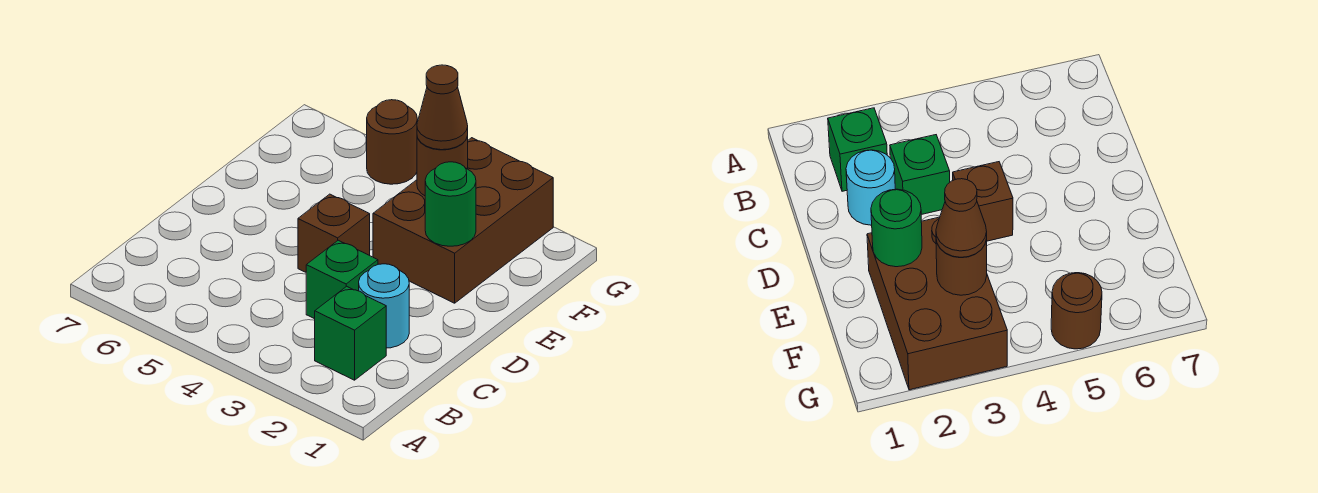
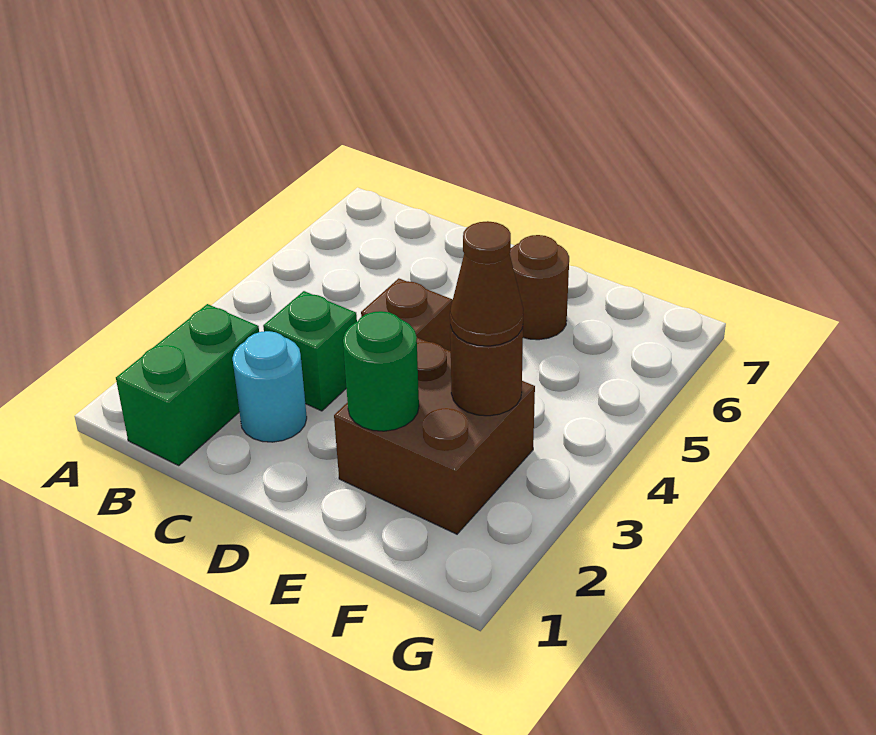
green 1x1 brick [315,286,386,380] -> green 1x2 brick [116,304,259,465]
brown 2x3 brick [373,138,553,303] -> brown 2x2 brick [334,338,535,534]
brown 1x1 round brick [367,100,417,184] -> brown 1x1 round brick moved to [510,235,569,340]

